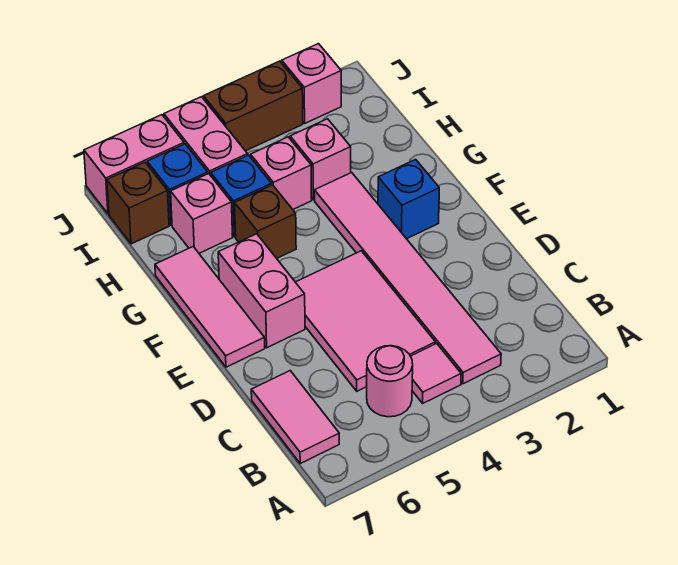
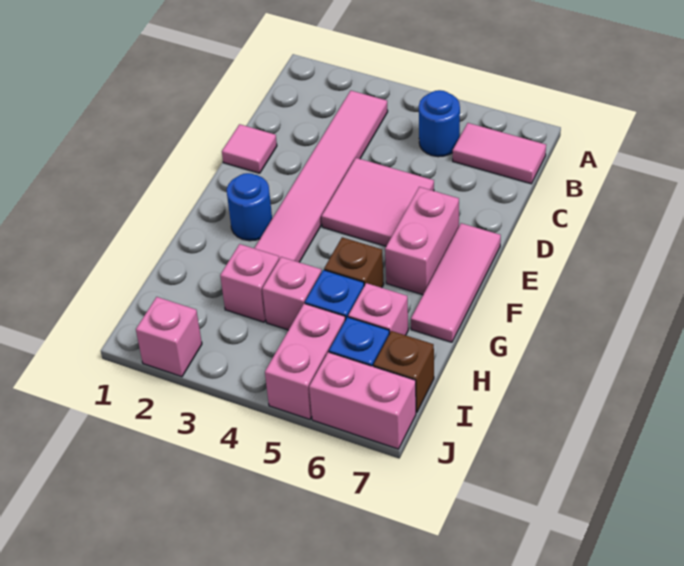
pink 1x1 tile [411,343,461,403] -> pink 1x1 tile moved to [222,124,277,173]
pink 1x1 round brick [367,346,413,417] -> blue 1x1 round brick [419,90,460,157]
pink 1x2 tile [251,371,339,463] -> pink 1x2 tile turned to [453,123,546,184]
pink 2x3 tile [296,251,436,391] -> pink 2x2 tile [322,158,434,246]
blue 1x1 brick [378,159,439,239] -> blue 1x1 round brick [227,173,272,241]
brown 1x2 brick [203,61,303,151] -> none

